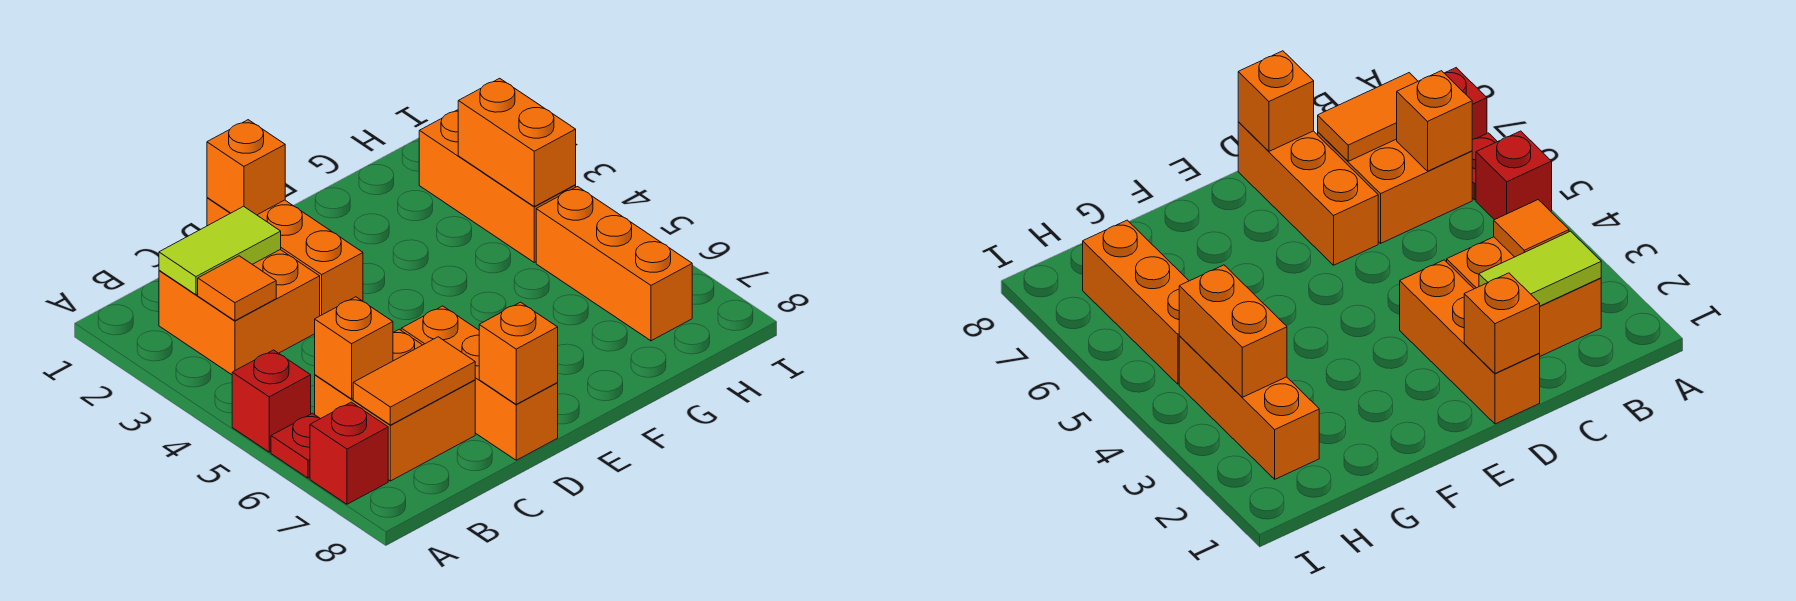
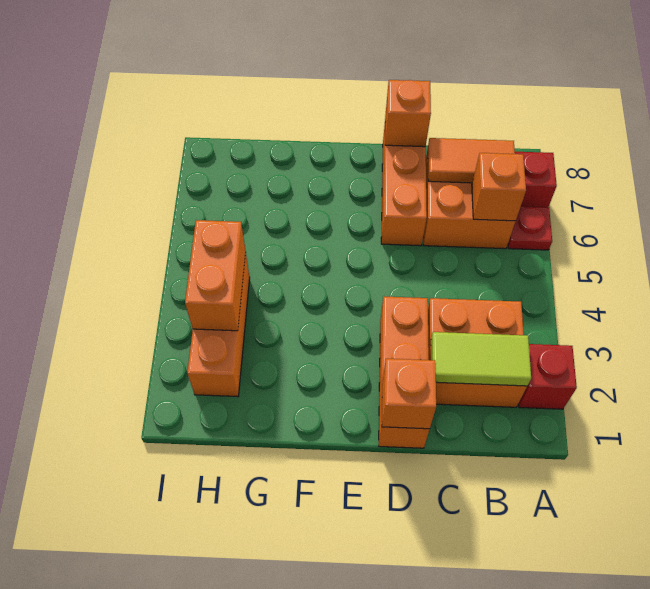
red 1x1 brick [232,350,311,452] -> red 1x1 brick moved to [518,344,577,409]
orange 1x1 tile [198,256,276,321] -> none
orange 1x3 brick [536,187,692,341] -> none

